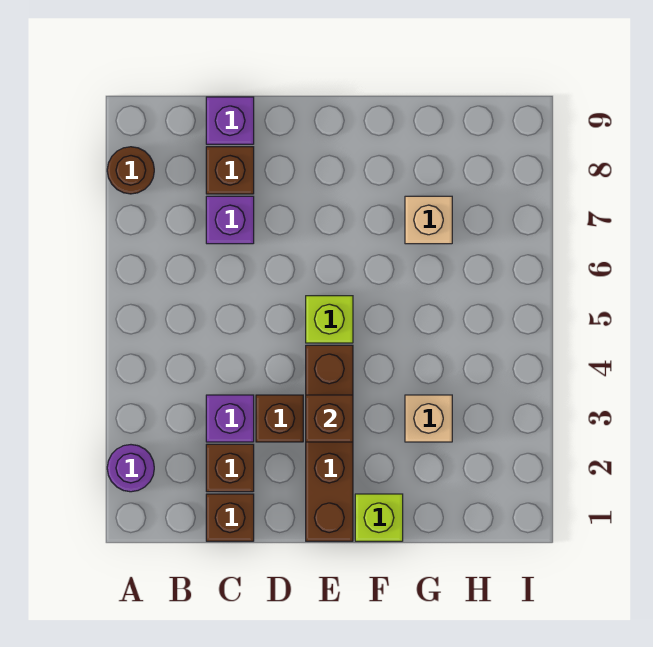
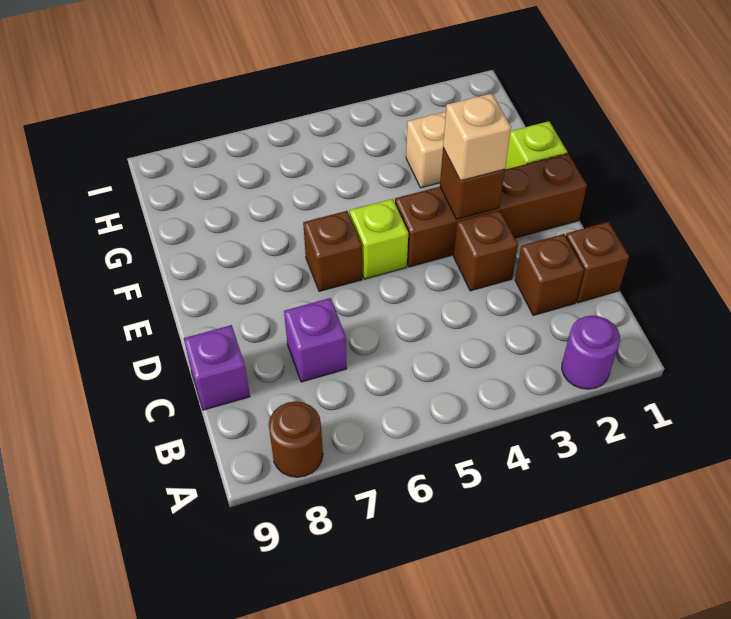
purple 1x1 brick [206,395,254,442] -> none
brown 1x1 brick [206,147,254,194] -> brown 1x1 brick moved to [303,211,362,291]
tan 1x1 brick [405,196,452,244] -> tan 1x1 brick moved to [443,93,511,181]

